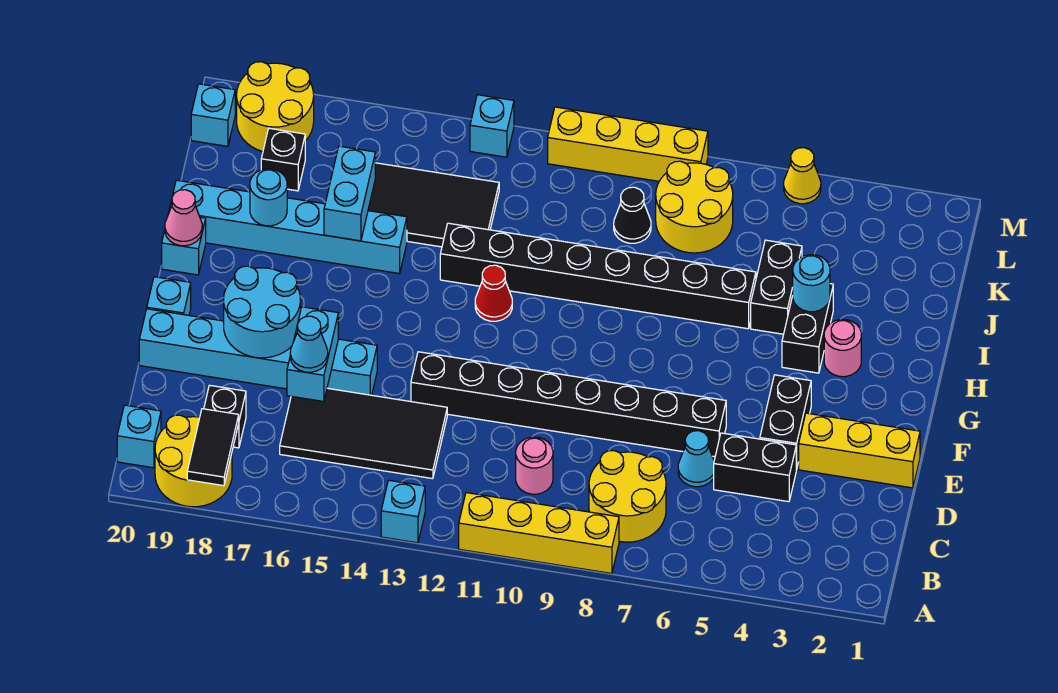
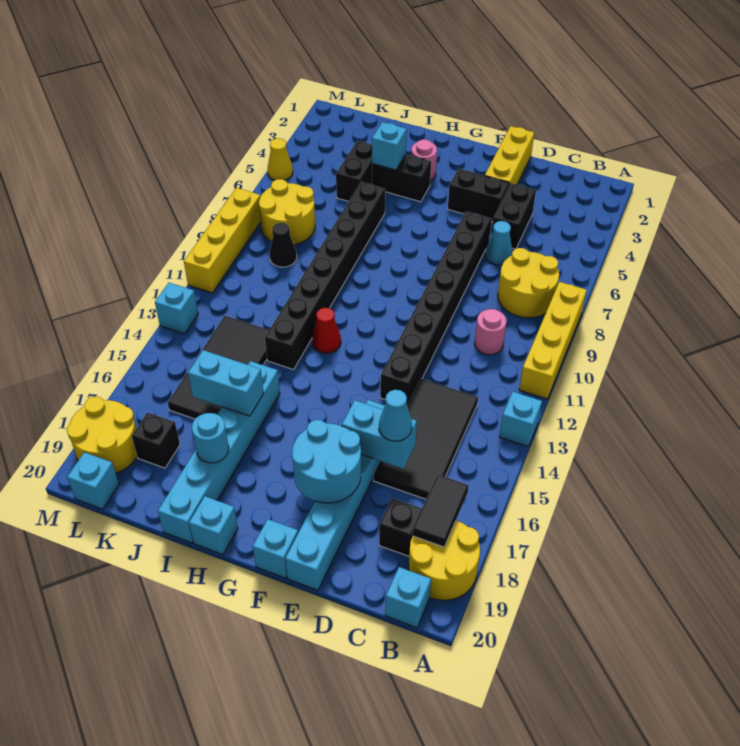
black 1x2 tile [187,409,239,486] -> black 1x2 tile turned to [413,475,469,547]
pink 1x1 cone [165,190,202,246] -> none
cyan 1x1 round brick [793,255,830,312] -> cyan 1x1 brick [372,122,407,170]
black 1x2 brick [751,240,802,334] -> black 1x2 brick turned to [336,141,372,201]

